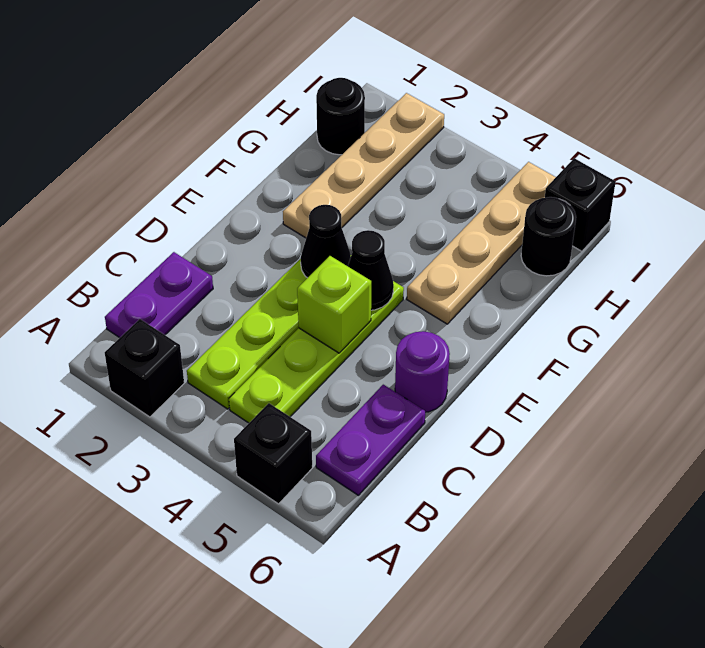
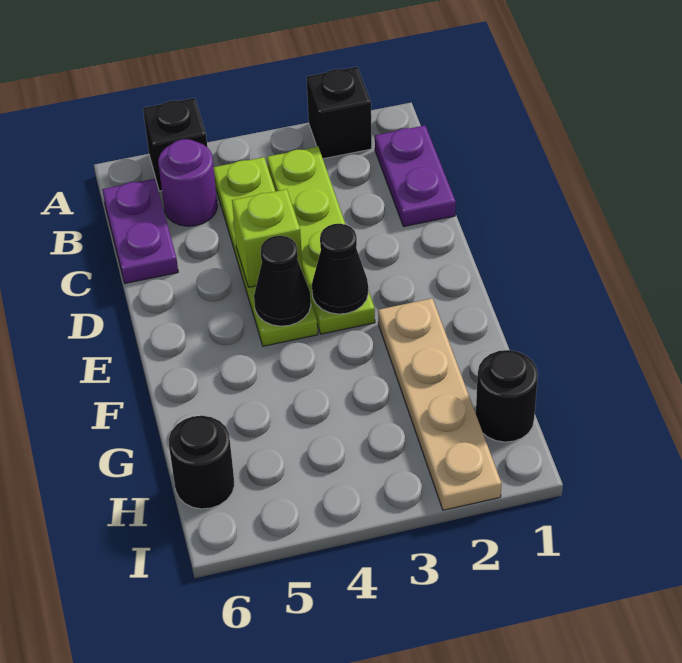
purple 1x1 round brick [395,331,450,412] -> purple 1x1 round brick moved to [158,139,217,226]
tan 1x4 plate [407,162,556,324] -> none
black 1x1 brick [545,158,616,251] -> none

